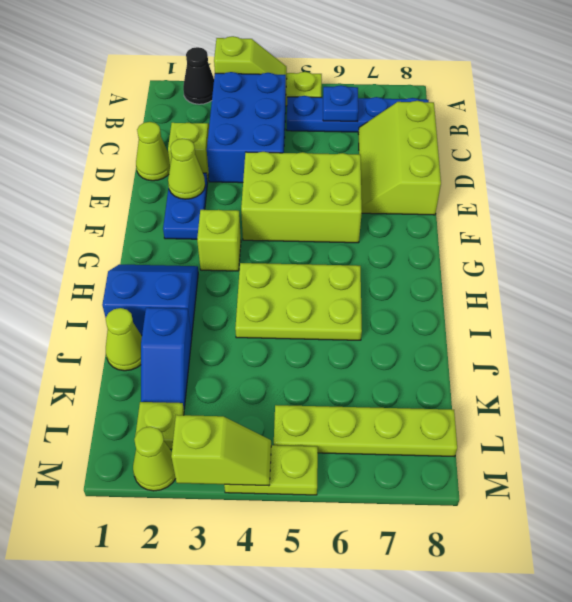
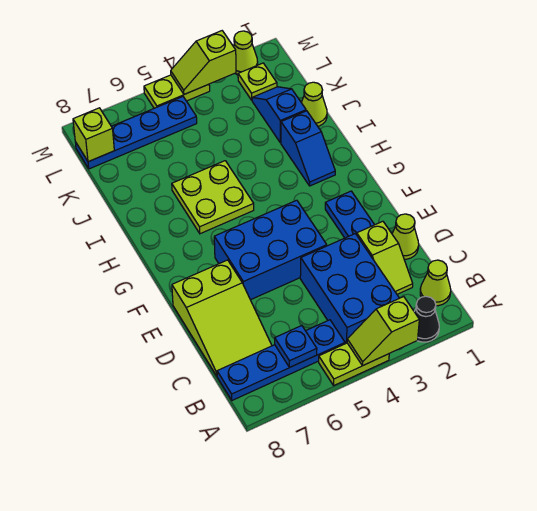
lime 2x3 slope [358,101,441,215] -> lime 2x3 slope turned to [172,260,272,376]
lime 1x1 cone [168,139,205,199] -> lime 1x1 cone moved to [420,260,451,306]
lime 2x3 brick [241,152,362,243] -> blue 2x3 brick [214,200,327,300]
lime 1x1 brick [197,210,241,271] -> lime 1x1 brick moved to [73,108,114,162]
blue 2x2 slope [102,264,198,336] -> blue 1x2 slope [281,111,335,186]
lime 2x3 plate [235,263,362,340] -> lime 2x2 plate [172,161,254,234]
lime 1x4 plate [274,405,457,457] -> blue 1x4 plate [75,97,197,169]

